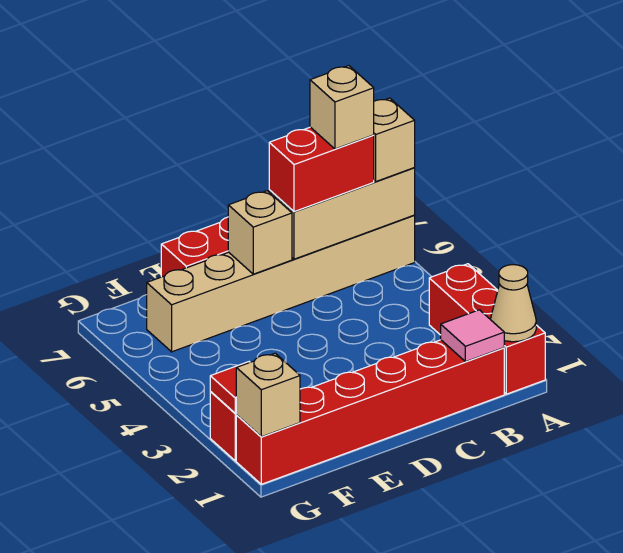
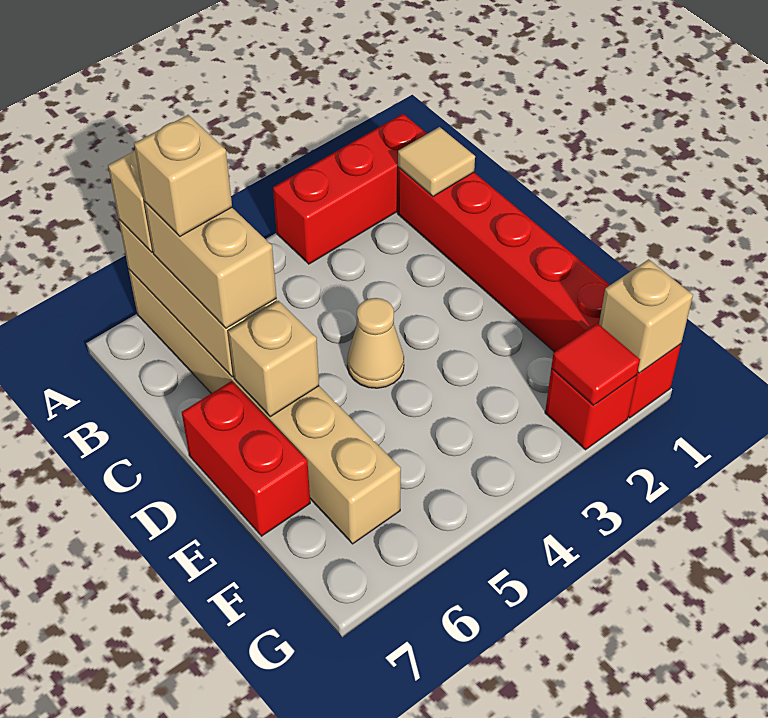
tan 1x1 cone [490,265,536,342] -> tan 1x1 cone moved to [347,298,404,388]
pink 1x1 tile [441,310,504,362] -> tan 1x1 tile [398,127,475,196]
red 1x2 brick [269,127,374,212] -> tan 1x2 brick [144,202,276,328]

